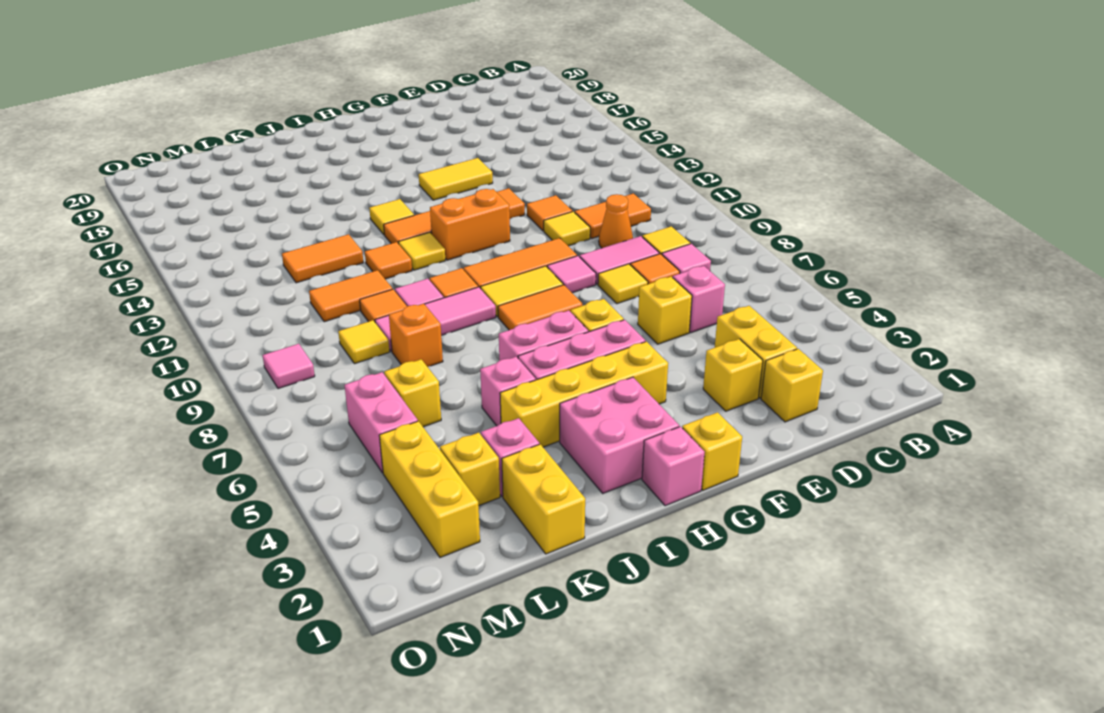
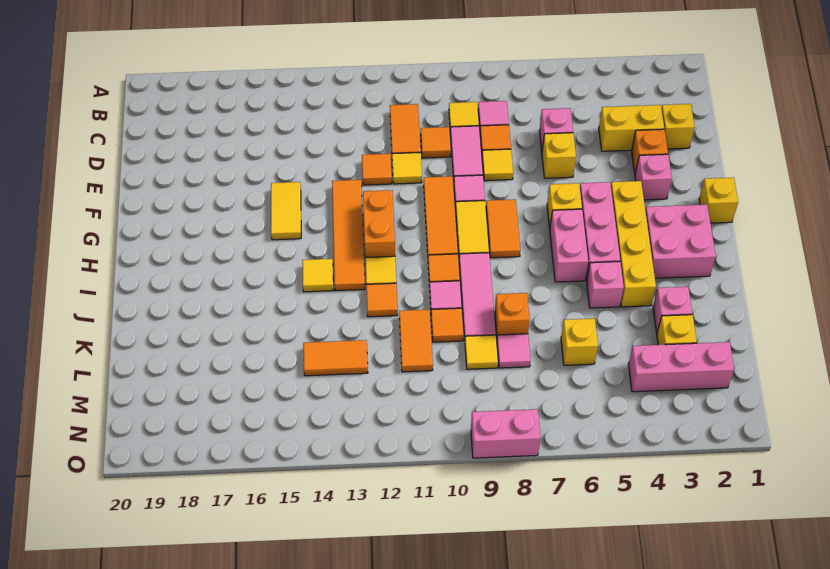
orange 1x1 cone [599,194,633,248] -> orange 1x1 tile [421,127,451,158]
yellow 1x1 brick [703,339,763,411] -> orange 1x1 brick [632,129,668,173]
pink 1x1 brick [642,427,705,506] -> pink 1x1 brick moved to [635,154,672,200]
yellow 1x2 brick [502,444,585,554] -> none
orange 1x2 tile [282,234,363,283] -> orange 1x2 tile turned to [303,340,368,376]
yellow 1x3 brick [379,421,480,557] -> pink 1x3 brick [628,342,734,392]
pink 1x2 brick [344,372,418,473] -> pink 1x2 brick moved to [471,409,540,458]
pink 1x1 tile [263,344,315,389] -> pink 1x1 tile moved to [497,334,531,368]

